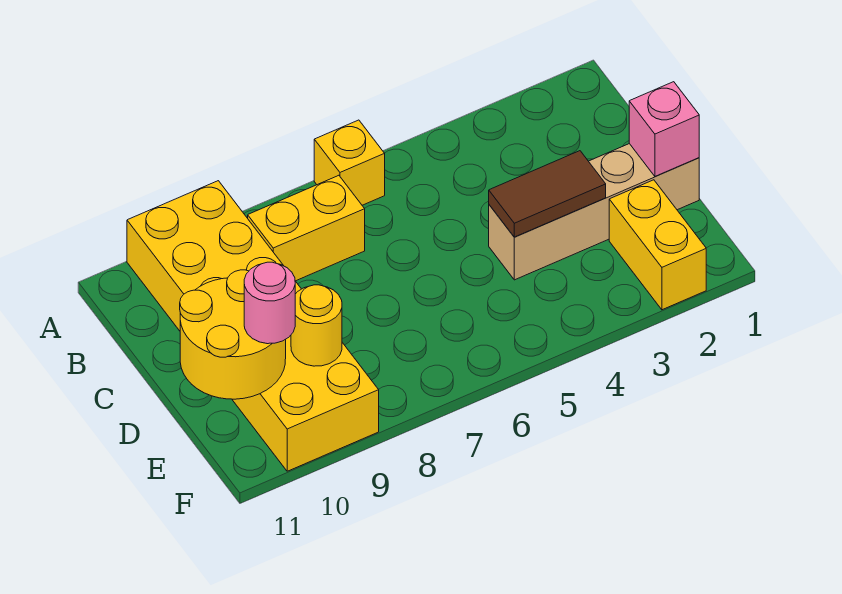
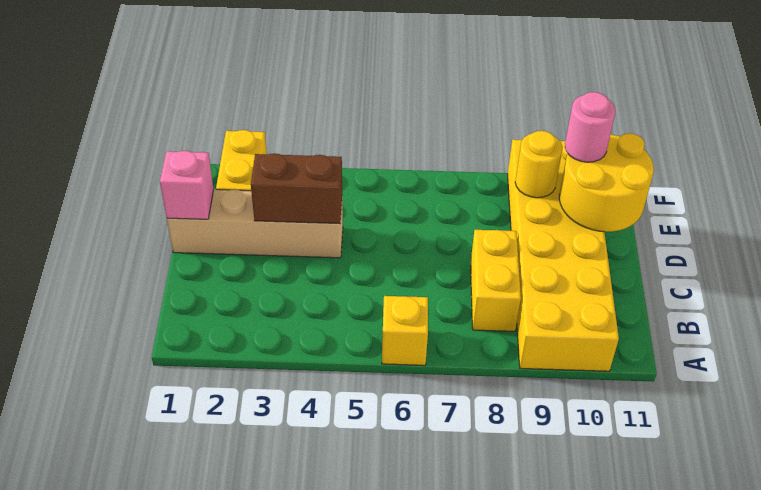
yellow 1x2 brick [248,175,365,281] -> yellow 1x2 brick turned to [471,230,521,331]
brown 1x2 tile [489,151,606,237] -> brown 1x2 brick [251,153,342,224]

